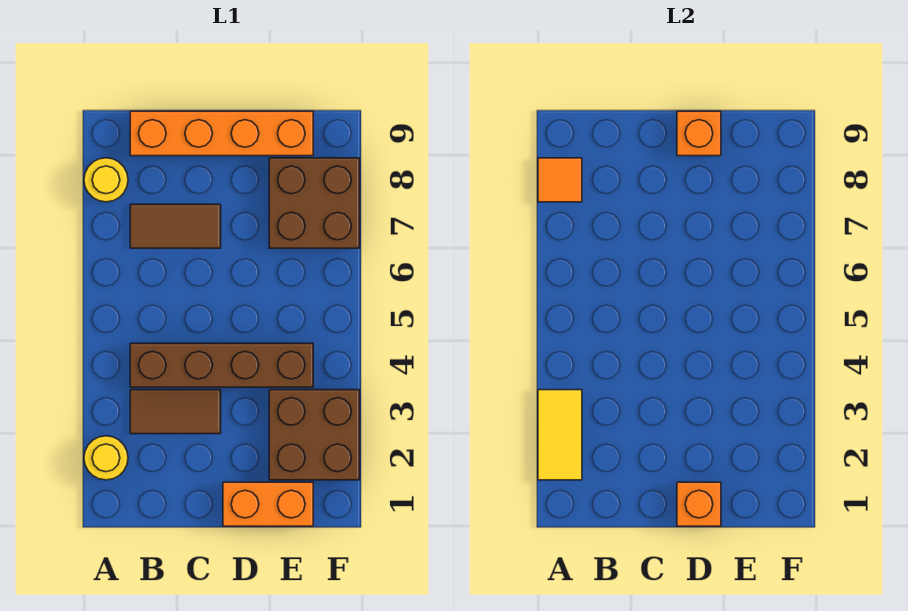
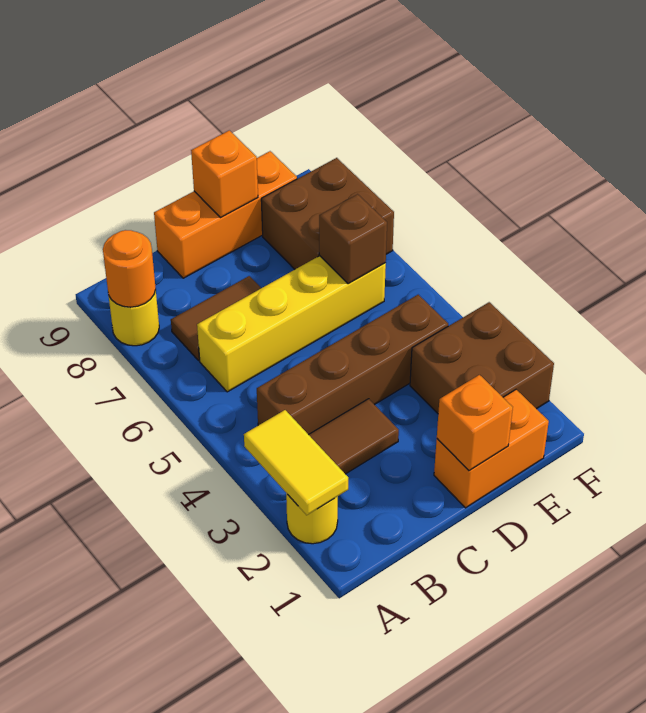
orange 1x1 tile [538,158,582,202] -> orange 1x1 round brick [103,230,156,307]
none -> yellow 1x4 brick [197,256,386,392]
orange 1x4 brick [130,111,313,156] -> orange 1x3 brick [154,151,297,278]
none -> brown 1x1 brick [319,194,387,284]

